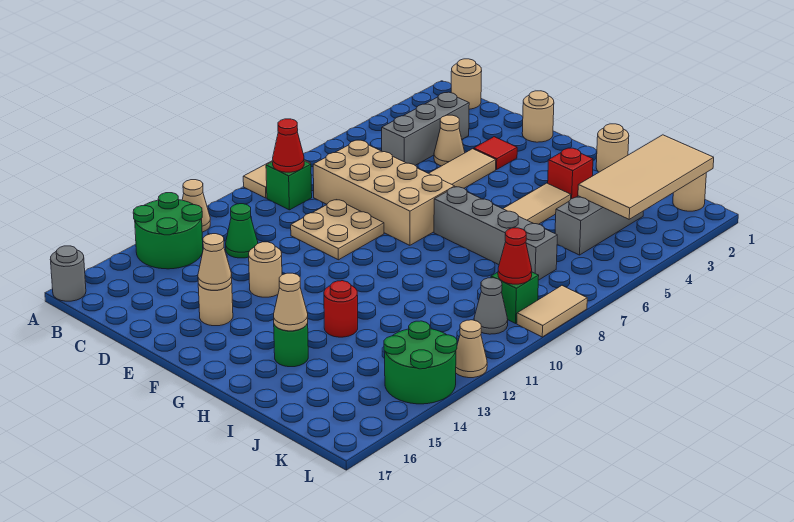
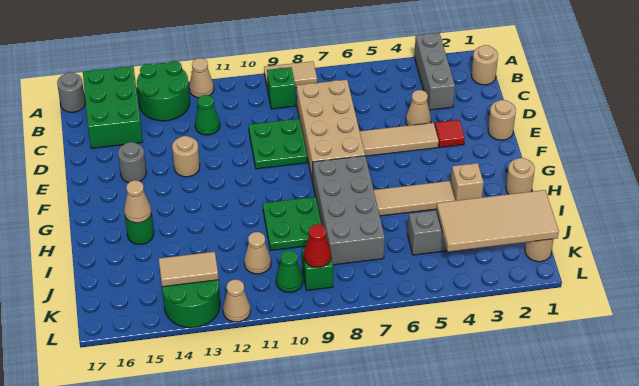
none -> green 2x3 brick [83,66,143,148]
red 1x1 cone [273,119,304,172] -> none
grey 1x3 brick [382,92,469,166] -> grey 1x3 brick turned to [414,33,455,110]
tan 2x2 plate [291,200,384,260] -> green 2x2 plate [249,119,307,169]
tan 1x1 round brick [198,283,233,326] -> grey 1x1 round brick [118,142,146,182]
tan 1x1 cone [198,234,232,290] -> tan 1x1 cone moved to [244,232,271,274]
grey 1x4 brick [434,187,557,280] -> grey 2x4 brick [313,156,385,265]
red 1x1 brick [548,148,593,199] -> tan 1x1 brick [451,163,484,201]
none -> green 2x2 plate [263,197,321,250]
red 1x1 round brick [324,281,358,337] -> none
grey 1x1 cone [474,278,508,334] -> green 1x1 cone [276,250,303,292]
tan 1x2 tile [517,286,587,337] -> tan 1x2 tile moved to [159,252,219,287]

